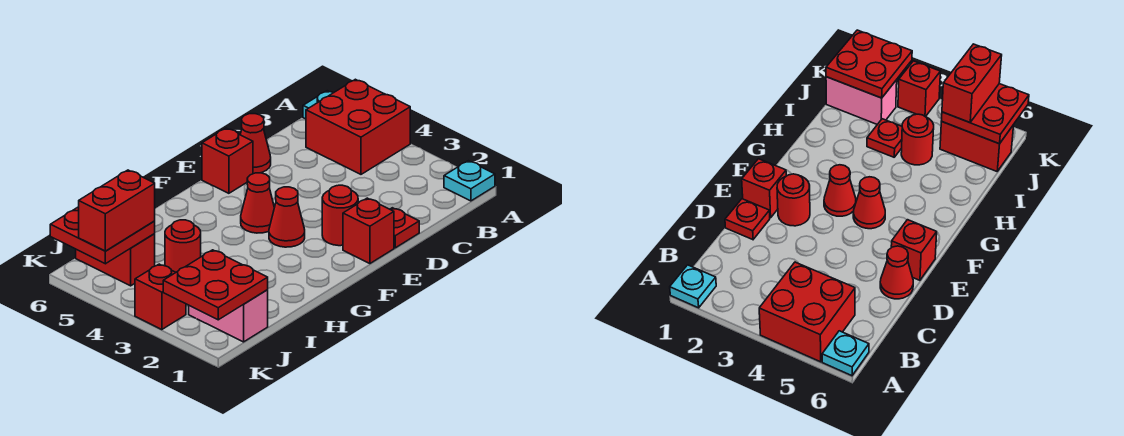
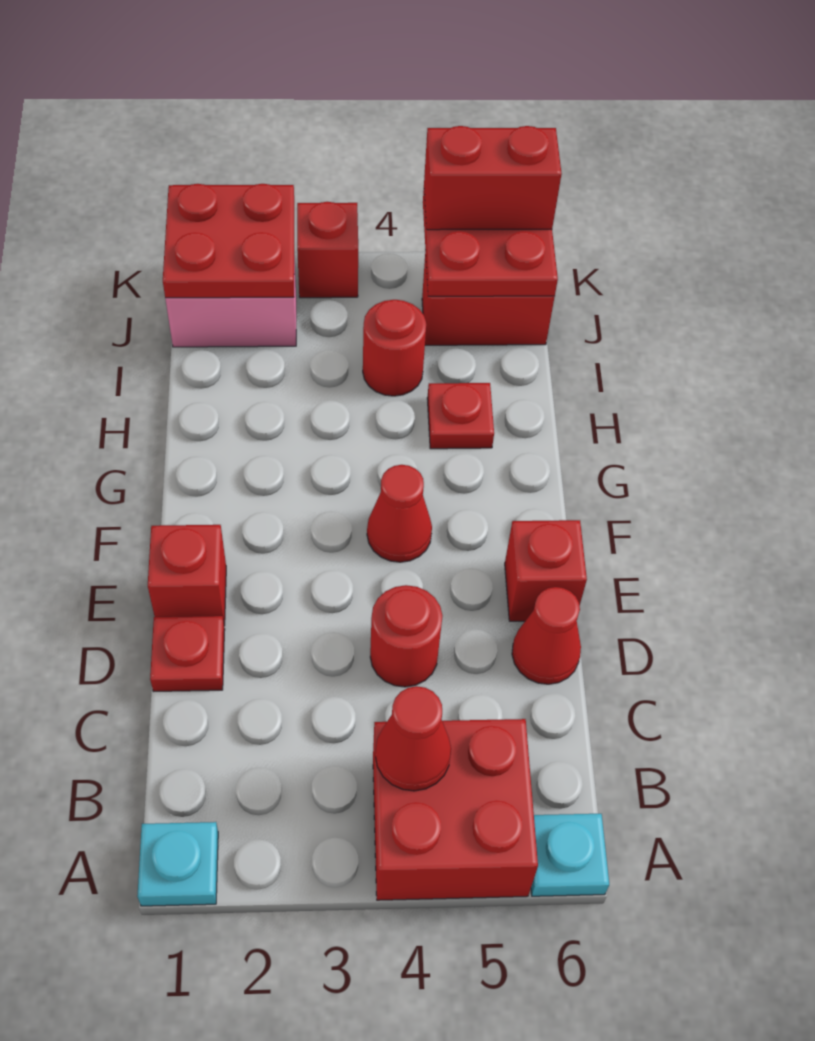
red 1x1 round brick [322,185,358,246] -> red 1x1 round brick moved to [370,585,442,687]
red 1x1 cone [269,187,305,247] -> red 1x1 cone moved to [375,686,451,791]
red 1x1 plate [867,119,902,157] -> red 1x1 plate moved to [427,383,494,449]
red 1x2 brick [79,170,155,251] -> red 1x2 brick turned to [424,126,562,230]

